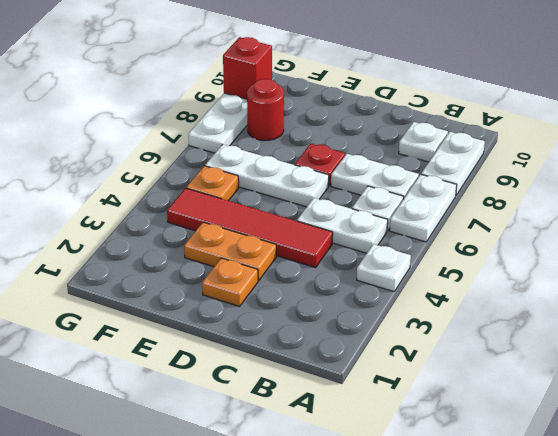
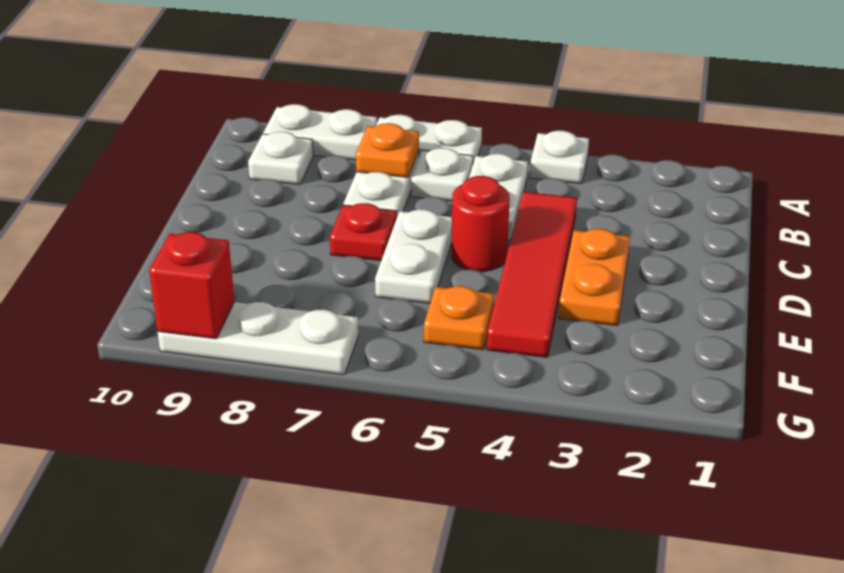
orange 1x1 plate [202,258,258,306] -> orange 1x1 plate moved to [356,123,419,177]
white 1x3 plate [205,145,329,207] -> white 1x2 plate [375,209,452,303]
red 1x1 round brick [247,79,284,141] -> red 1x1 round brick moved to [451,176,510,272]

